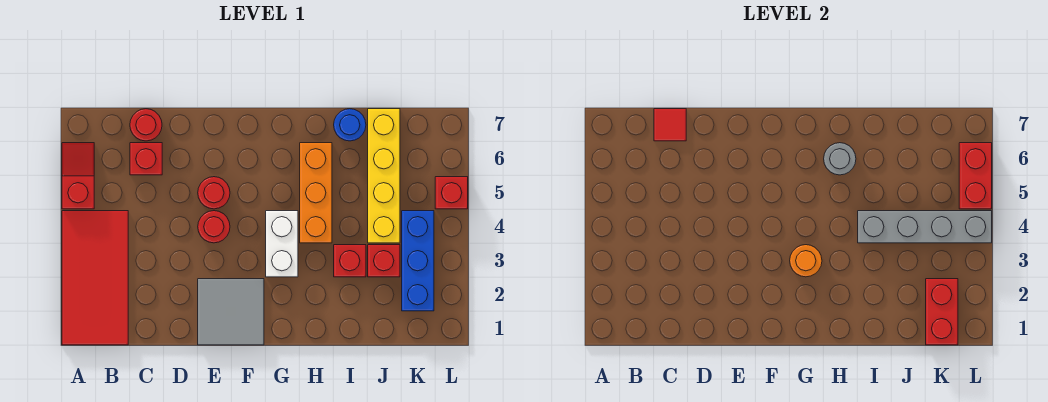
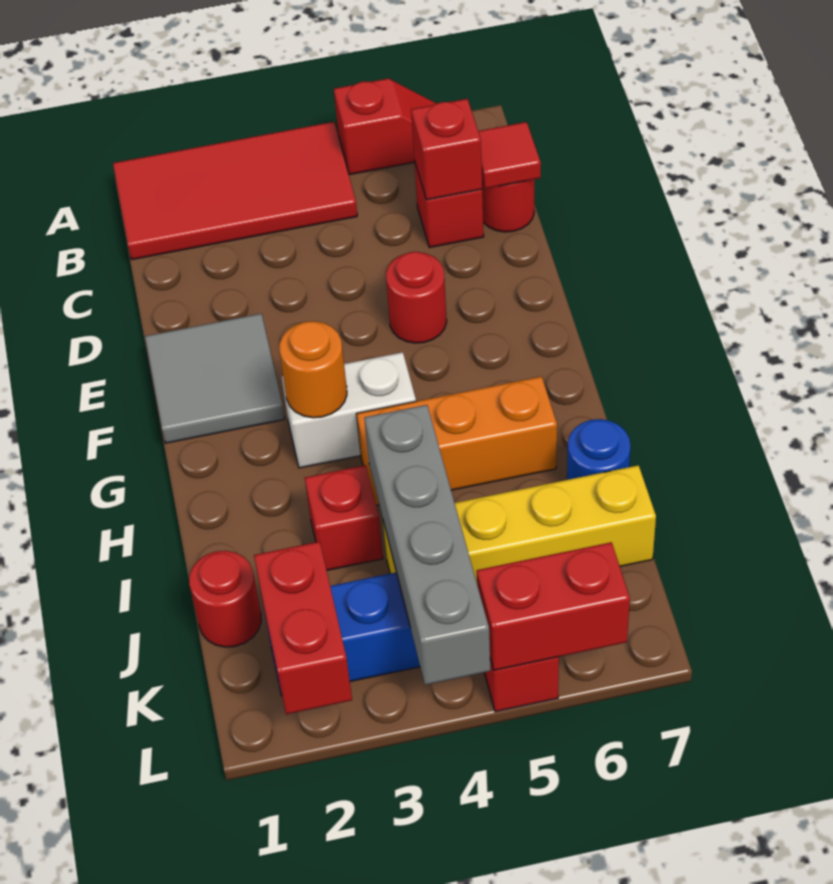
red 1x1 round brick [198,211,230,243] -> red 1x1 round brick moved to [189,551,261,647]
grey 1x1 round brick [824,143,856,175] -> none
red 1x1 brick [368,245,400,277] -> red 1x1 brick moved to [411,99,482,200]
red 1x2 brick [926,279,958,345] -> red 1x2 brick turned to [254,542,352,714]

